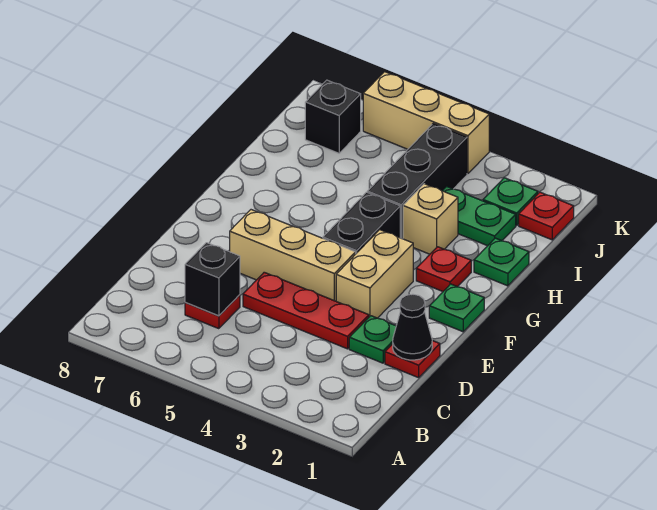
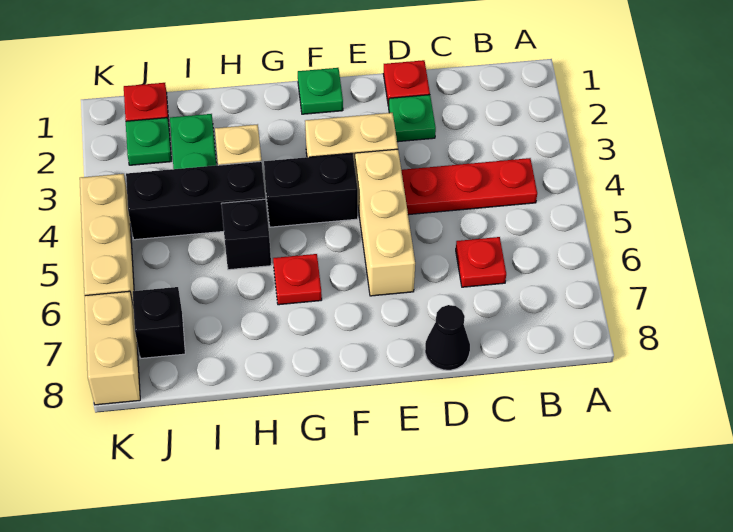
black 1x1 brick [185,243,240,316] -> black 1x1 brick moved to [221,199,271,270]
black 1x1 cone [393,294,432,360] -> black 1x1 cone moved to [425,305,470,370]
red 1x3 plate [243,272,369,349] -> red 1x3 plate turned to [401,158,537,215]
red 1x1 plate [416,247,471,291] -> red 1x1 plate moved to [273,254,322,305]
green 1x1 plate [474,238,529,286] -> none
none -> tan 1x2 brick [85,291,140,405]

